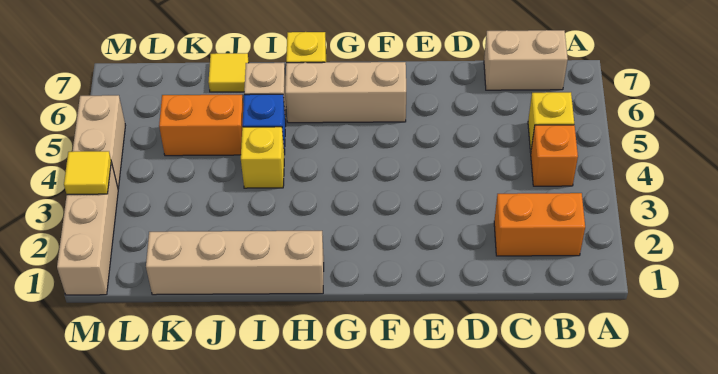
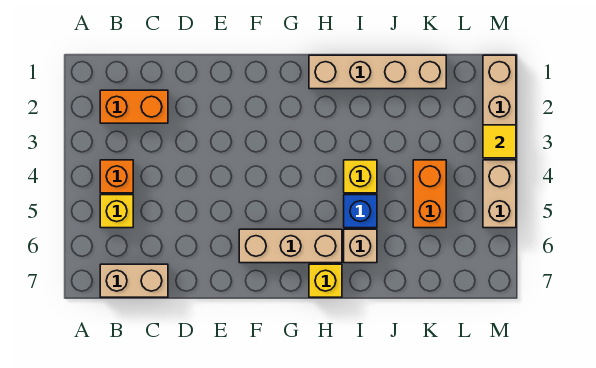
orange 1x2 brick [159,95,243,156] -> orange 1x2 brick turned to [413,160,446,228]
yellow 1x1 tile [208,53,249,92] -> none

